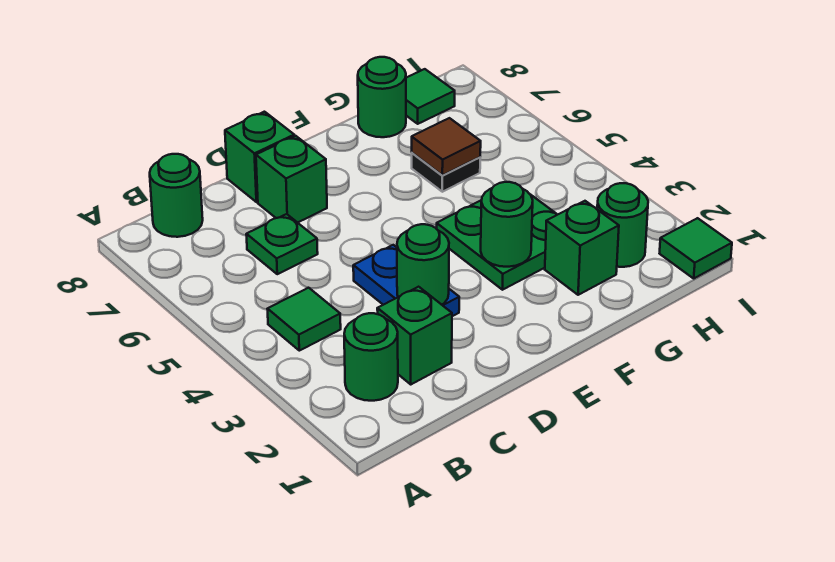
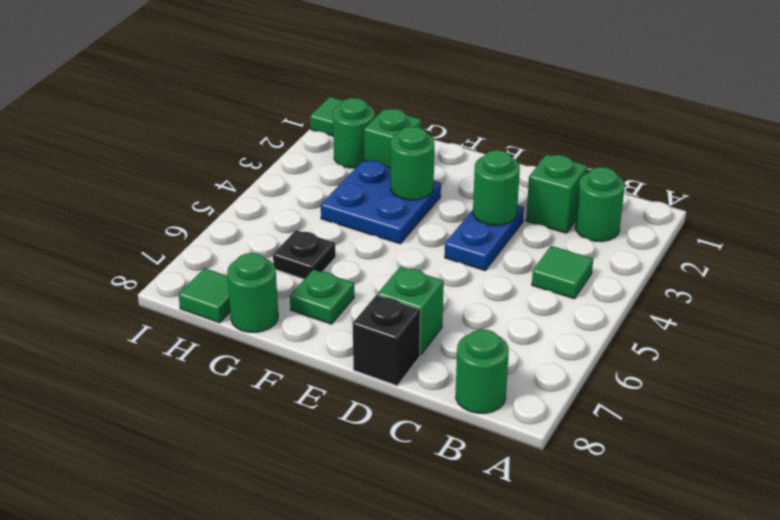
green 1x1 plate [246,214,318,274] -> green 1x1 plate moved to [290,269,354,324]
green 1x1 brick [225,112,294,202] -> black 1x1 brick [353,295,421,386]
green 2x2 plate [437,194,557,290] -> blue 2x2 plate [321,160,441,244]
brown 1x1 tile [412,118,481,175] -> none

